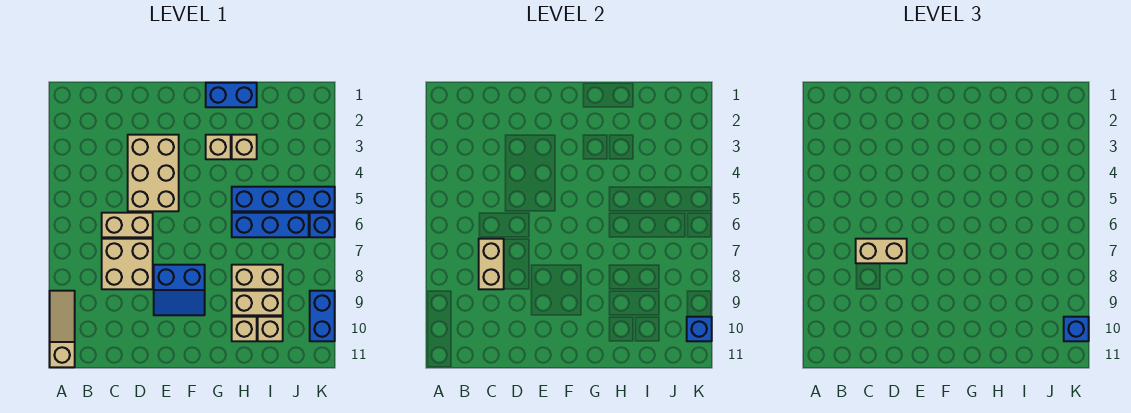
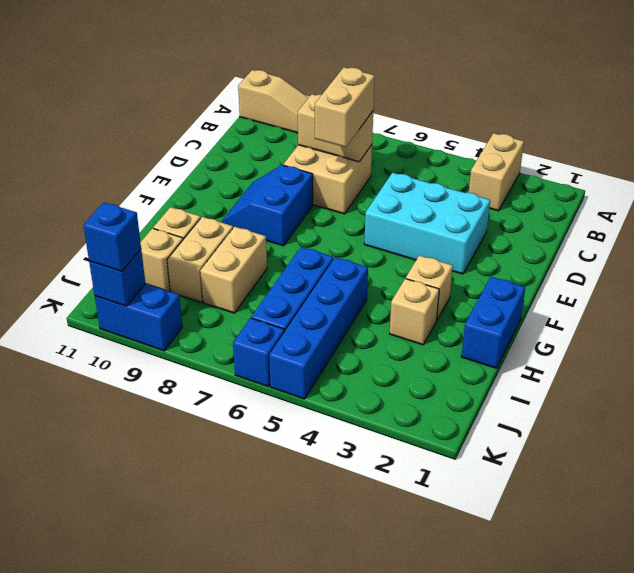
tan 1x2 brick [102,213,153,237] -> tan 1x2 brick moved to [469,133,524,211]
tan 2x3 brick [128,135,179,211] -> cyan 2x3 brick [364,173,490,274]

